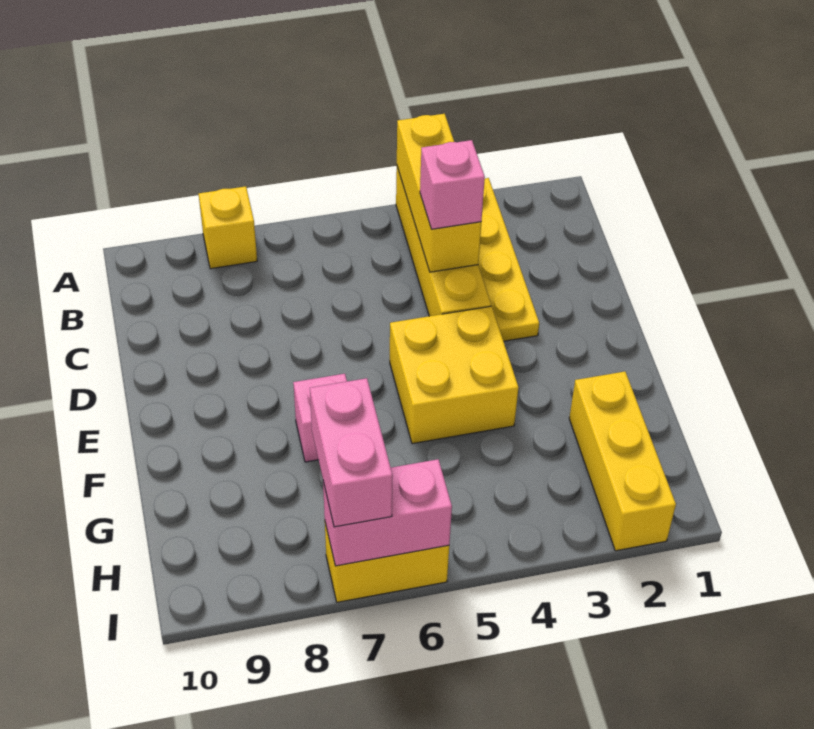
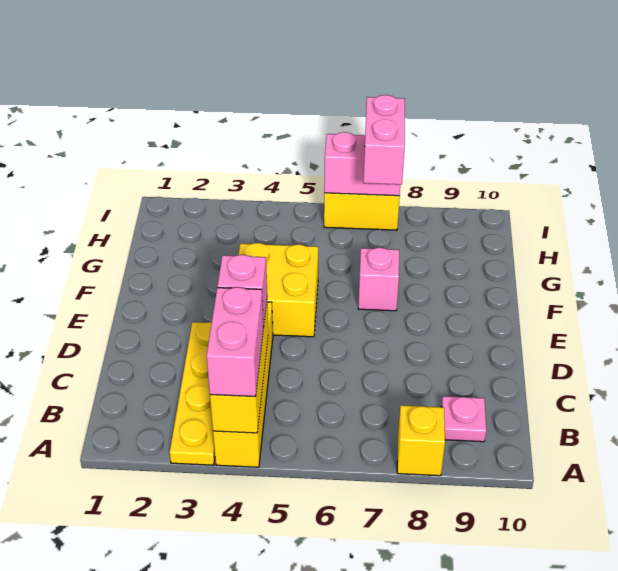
none -> pink 1x2 brick [206,287,264,397]
none -> pink 1x1 plate [441,396,486,442]
yellow 1x3 brick [569,372,676,551] -> none

